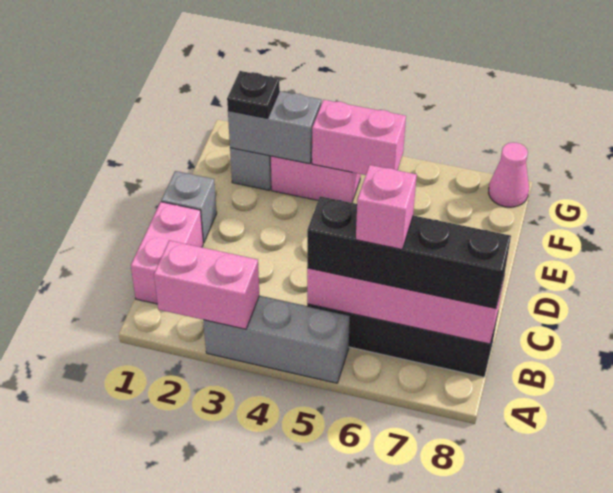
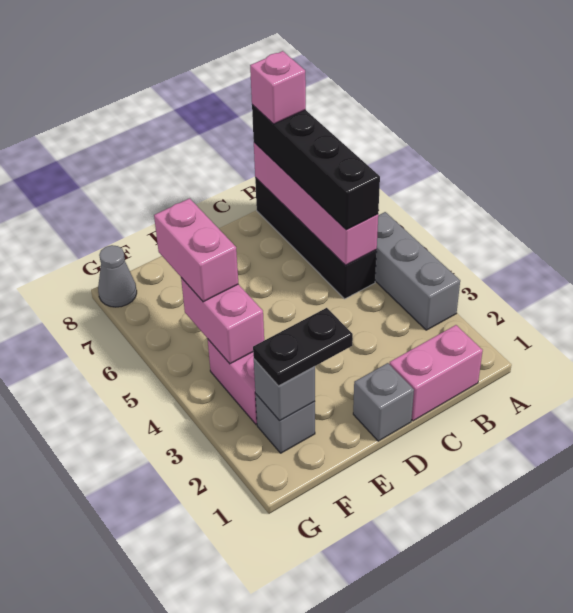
pink 1x2 brick [154,240,259,329] -> pink 1x2 brick moved to [154,198,238,302]
pink 1x1 brick [356,165,417,249] -> pink 1x1 brick moved to [250,51,306,124]
grey 1x2 brick [228,91,321,164] -> grey 1x1 brick [254,359,315,421]
black 1x1 plate [227,71,280,118] -> black 1x2 plate [253,308,353,386]
pink 1x1 cone [489,142,529,207] -> grey 1x1 cone [98,245,137,307]

